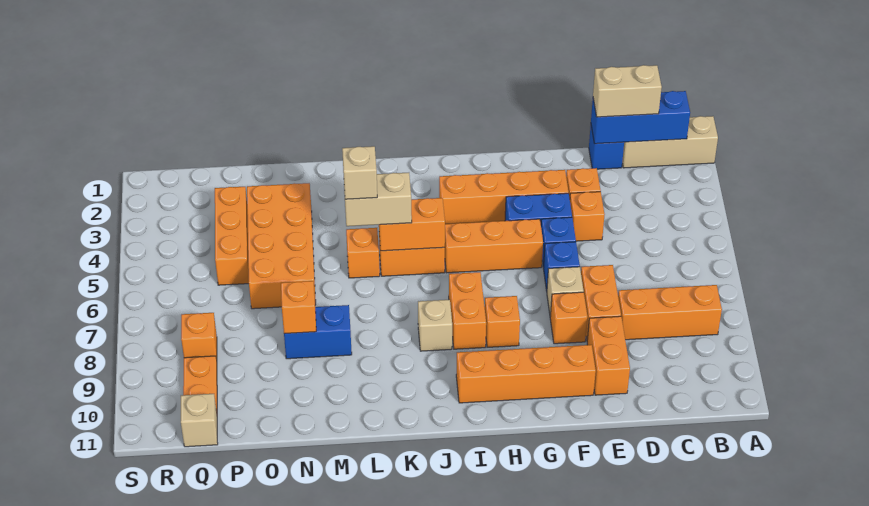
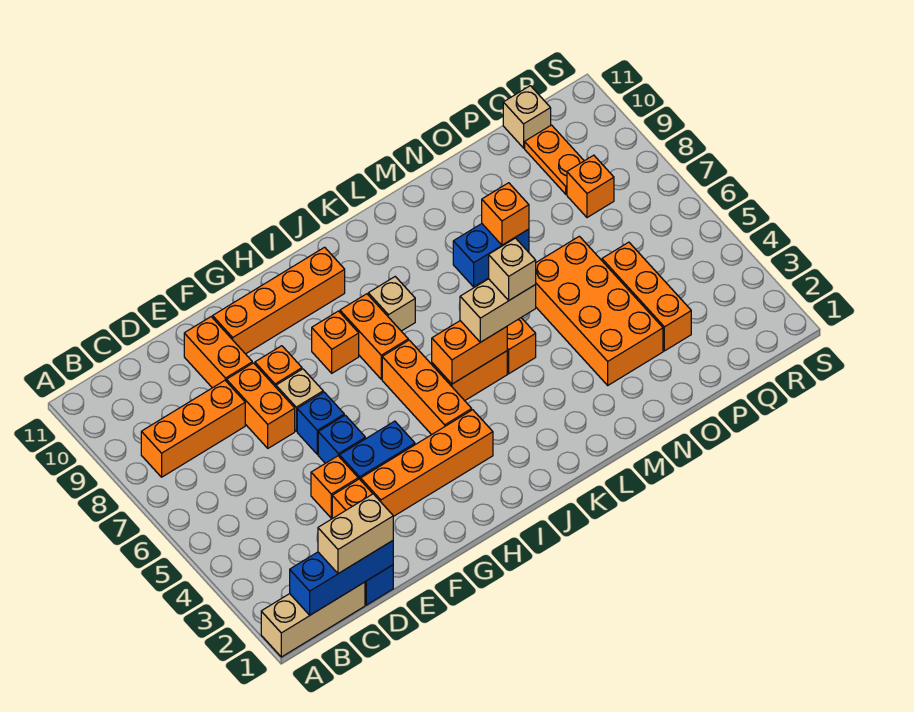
orange 1x3 brick [444,219,543,273] -> orange 1x3 brick turned to [382,340,472,435]

